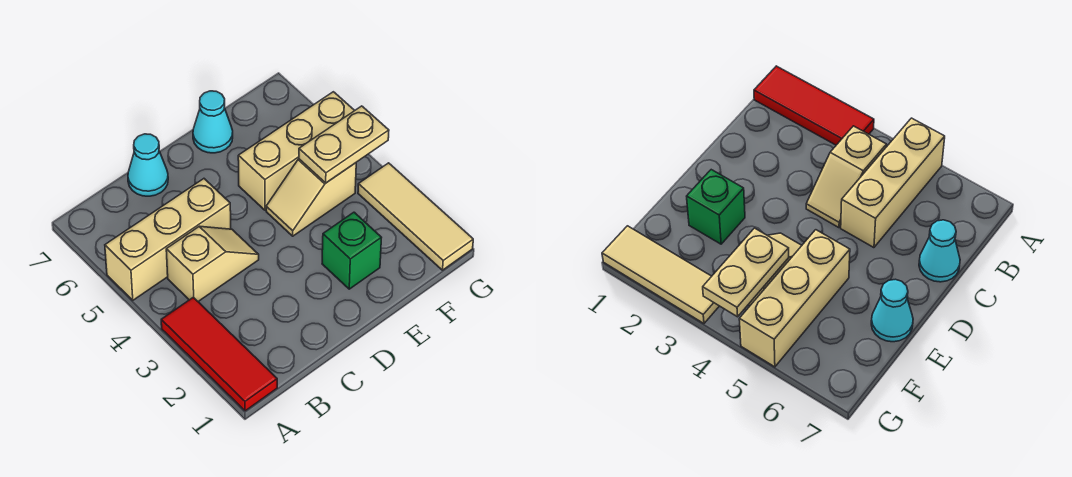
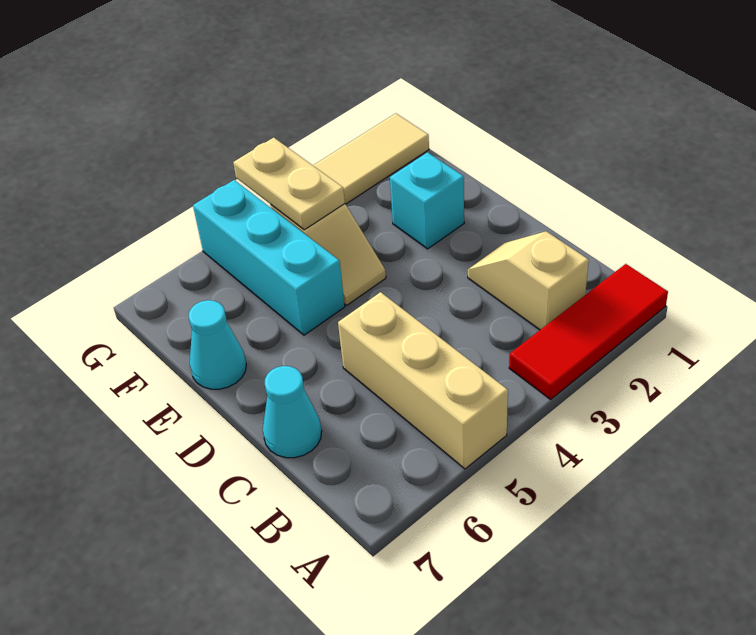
tan 1x2 slope [166,226,259,301] -> tan 1x2 slope moved to [468,231,589,330]
green 1x1 brick [322,212,381,289] -> cyan 1x1 brick [390,152,464,249]
tan 1x3 brick [238,92,355,210] -> cyan 1x3 brick [193,180,345,335]

